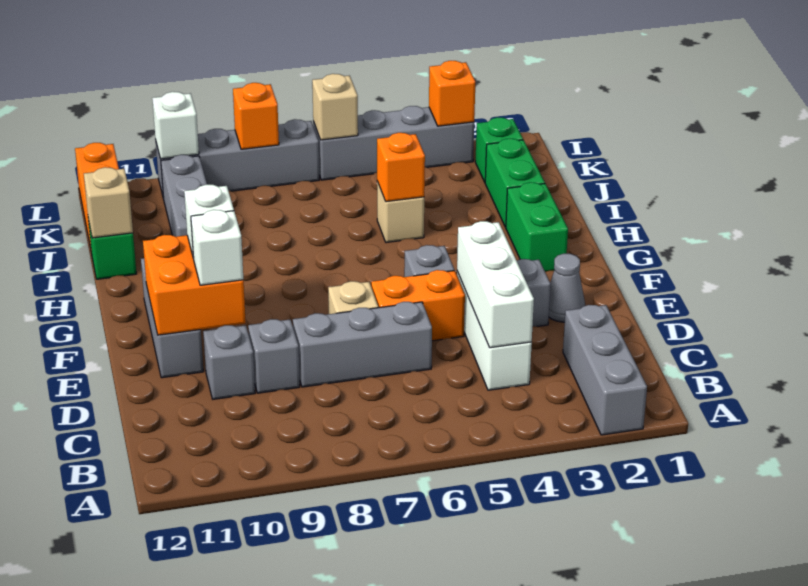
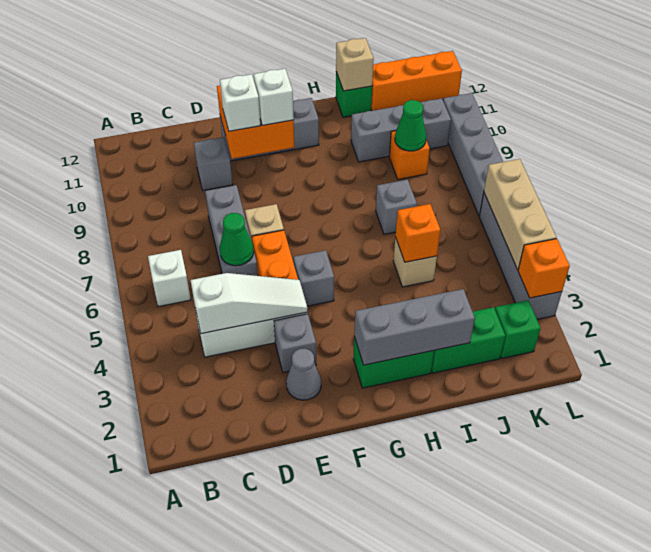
grey 1x3 brick [563,305,647,435] -> grey 1x3 brick moved to [354,289,475,365]
white 1x3 brick [457,221,534,348] -> white 1x3 slope [191,273,307,334]
none -> green 1x1 cone [220,213,254,266]
grey 1x1 brick [248,319,300,393] -> grey 1x1 brick moved to [376,180,417,234]
none -> green 1x1 cone [395,100,426,151]
tan 1x1 brick [312,74,358,140] -> tan 1x3 brick [484,159,556,270]
orange 1x1 brick [233,83,279,149] -> orange 1x1 brick moved to [389,131,430,179]
white 1x1 brick [152,92,199,159] -> white 1x1 brick moved to [148,250,191,307]

